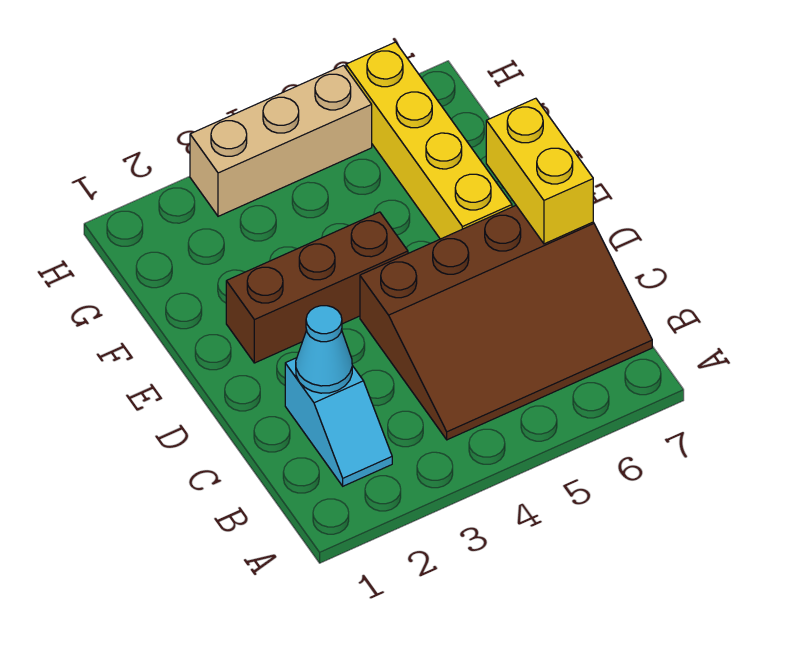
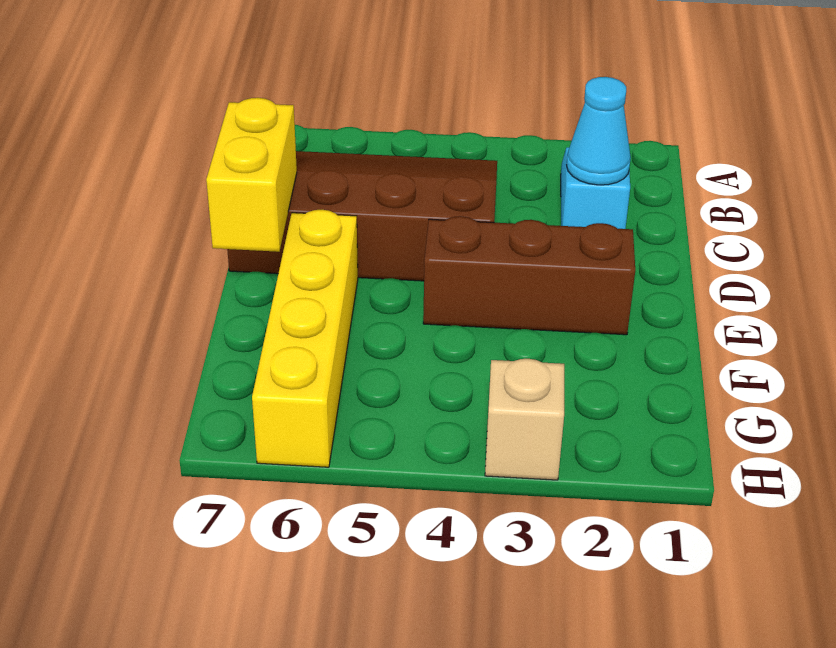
tan 1x3 brick [190,65,372,216] -> tan 1x1 brick [485,359,564,480]

